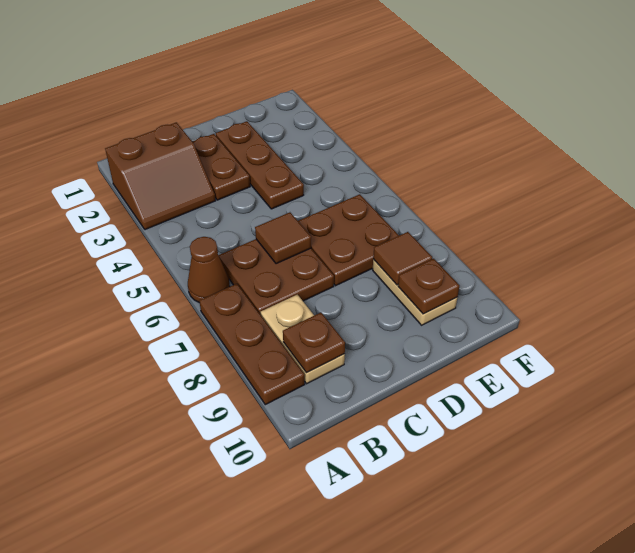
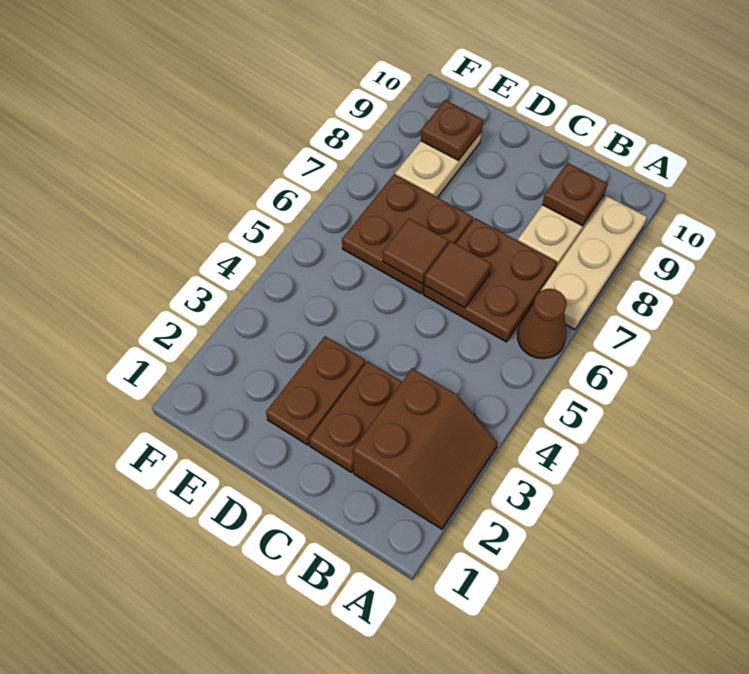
brown 2x2 slope [105,122,216,230] -> brown 2x2 slope turned to [353,368,498,529]
brown 1x3 plate [199,284,305,405] -> tan 1x3 plate [541,196,647,330]
brown 1x3 plate [216,121,304,209] -> brown 1x2 plate [266,336,365,445]
brown 1x1 tile [373,232,432,285] -> brown 1x1 tile moved to [383,218,448,284]

